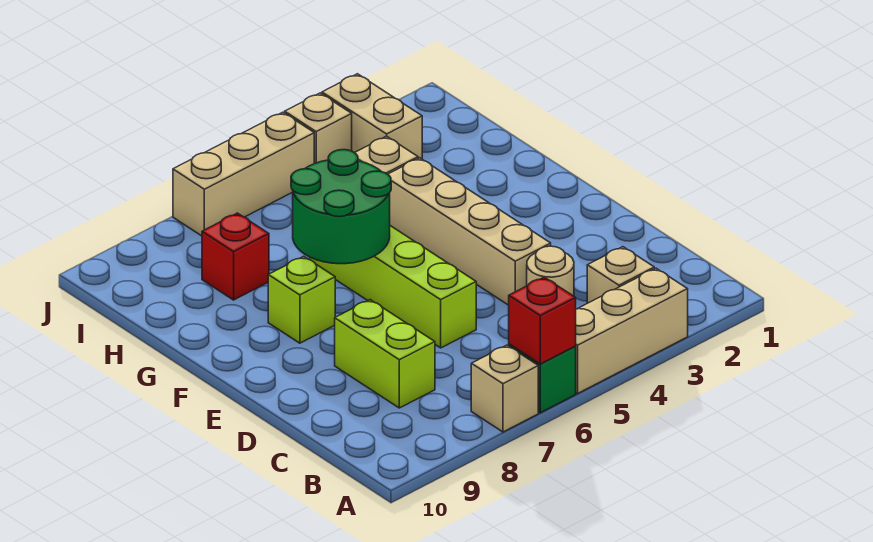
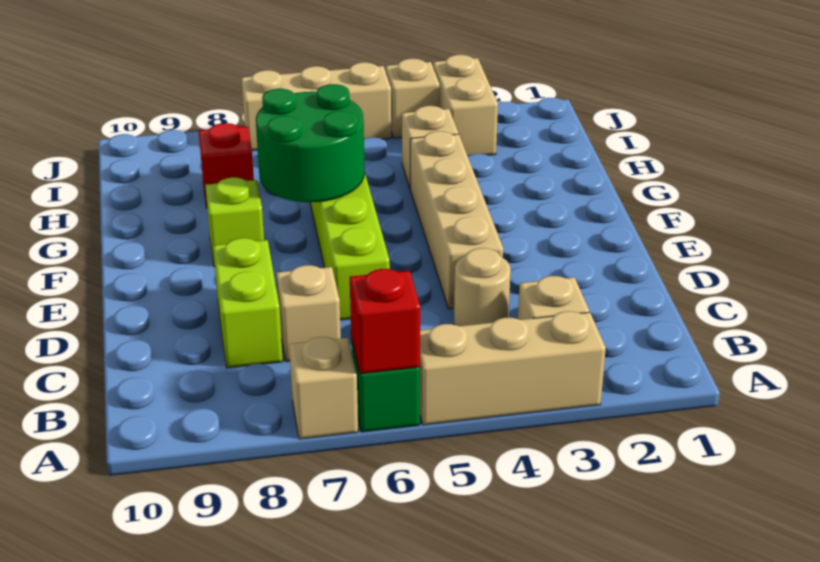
none -> tan 1x1 brick [276,265,341,362]

